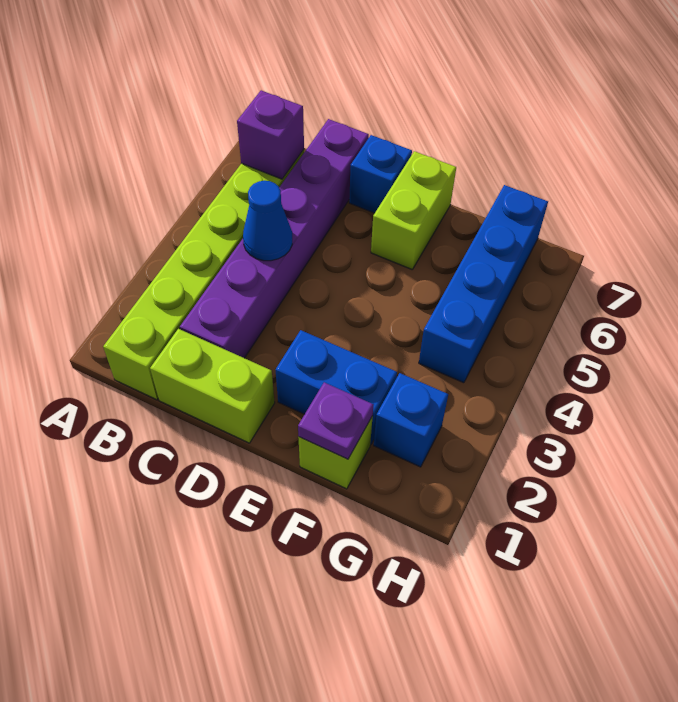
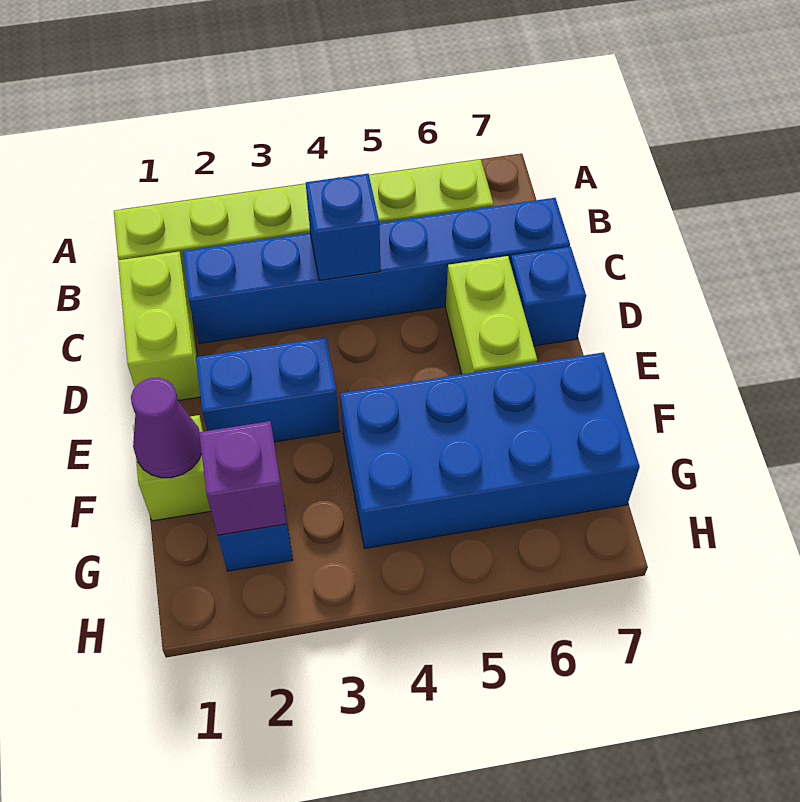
purple 1x1 brick [237,90,304,179] -> purple 1x1 brick moved to [199,421,287,535]
purple 1x6 brick [180,119,369,358] -> blue 1x6 brick [183,198,570,344]
blue 1x1 cone [243,181,292,261] -> blue 1x1 brick [306,174,380,280]
blue 1x2 brick [276,330,397,444] -> blue 1x2 brick turned to [196,338,339,442]
lime 1x2 brick [371,151,456,270] -> lime 1x2 brick turned to [446,256,537,374]
purple 1x1 plate [298,383,374,459] -> purple 1x1 cone [131,378,202,478]
blue 1x4 brick [419,185,548,383] -> blue 2x4 brick [340,352,640,548]

